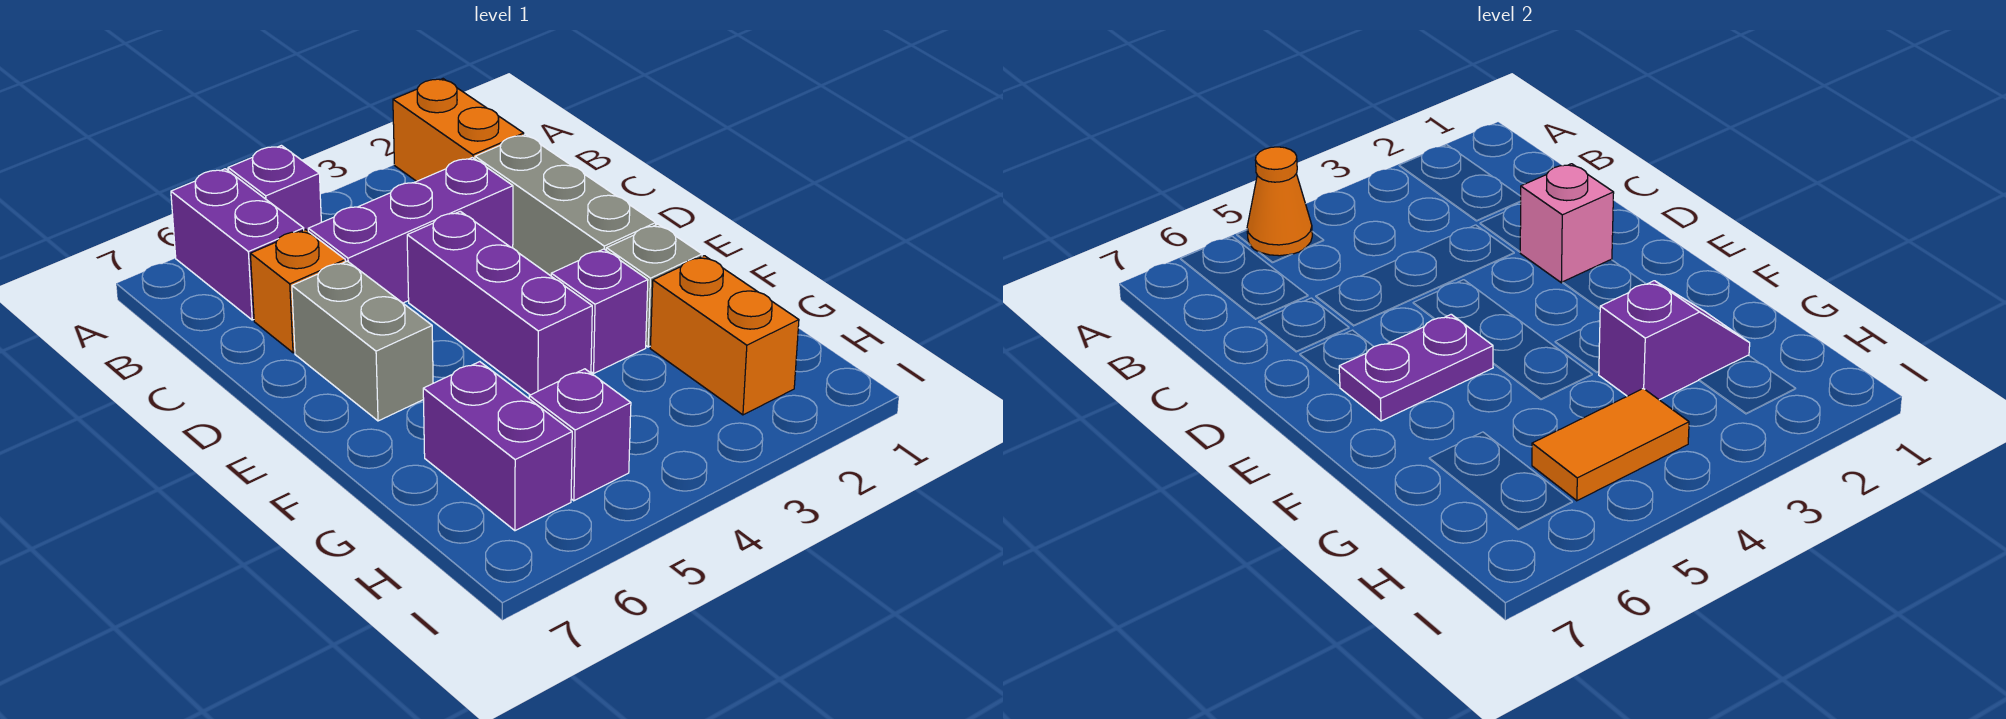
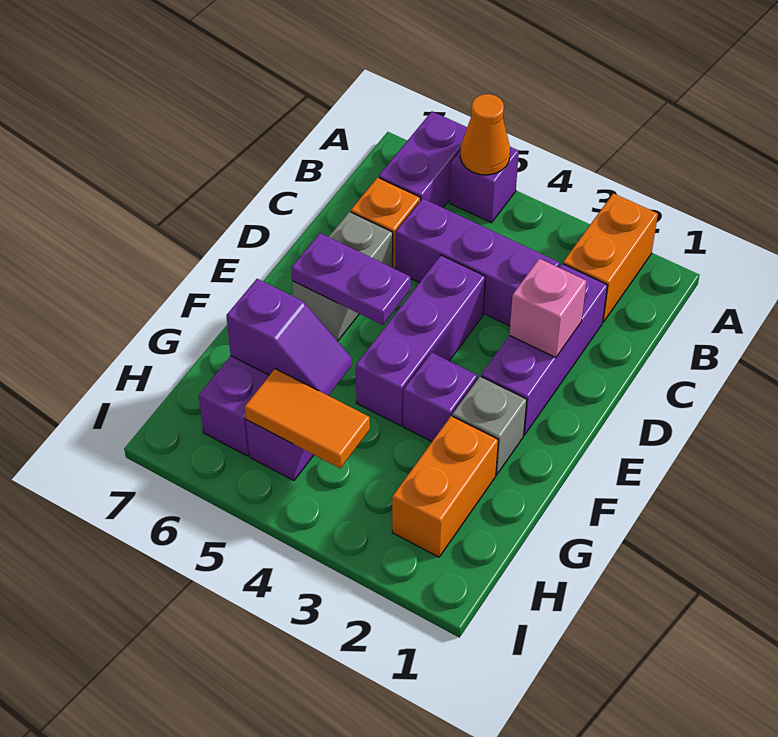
grey 1x3 brick [475,135,656,276] -> purple 1x3 brick [481,264,608,435]
purple 1x2 slope [1599,281,1750,400] -> purple 1x2 slope moved to [226,279,352,395]

